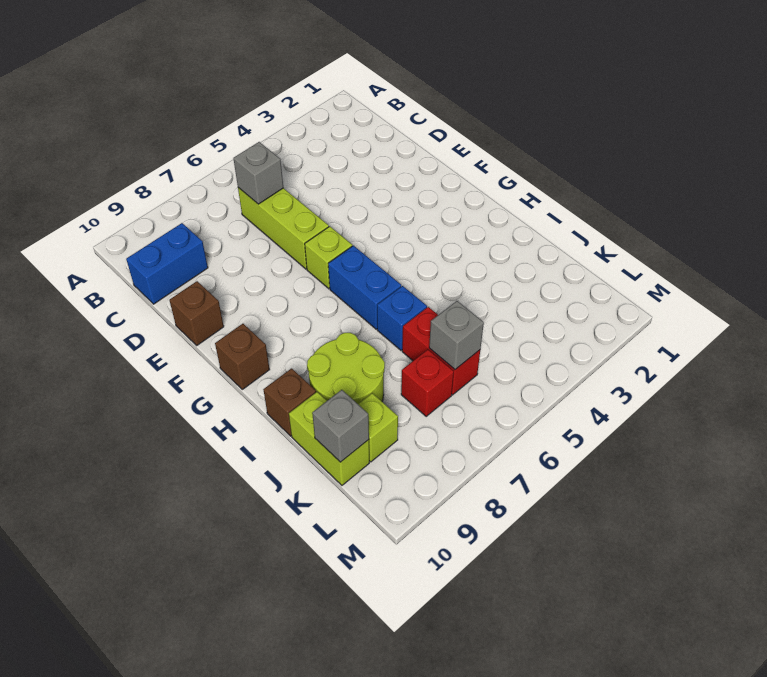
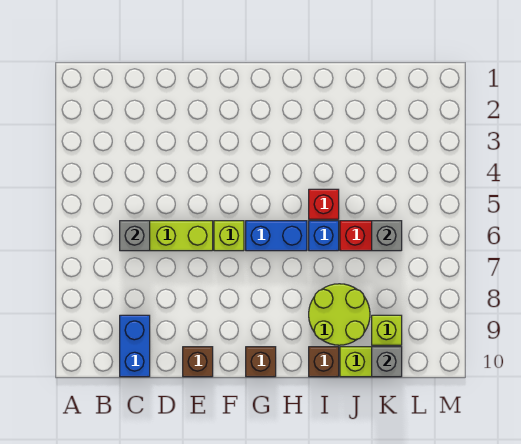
red 1x1 brick [401,350,454,416] -> red 1x1 brick moved to [309,189,339,219]

